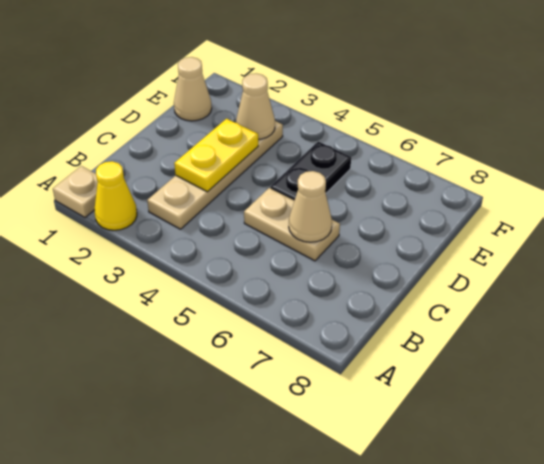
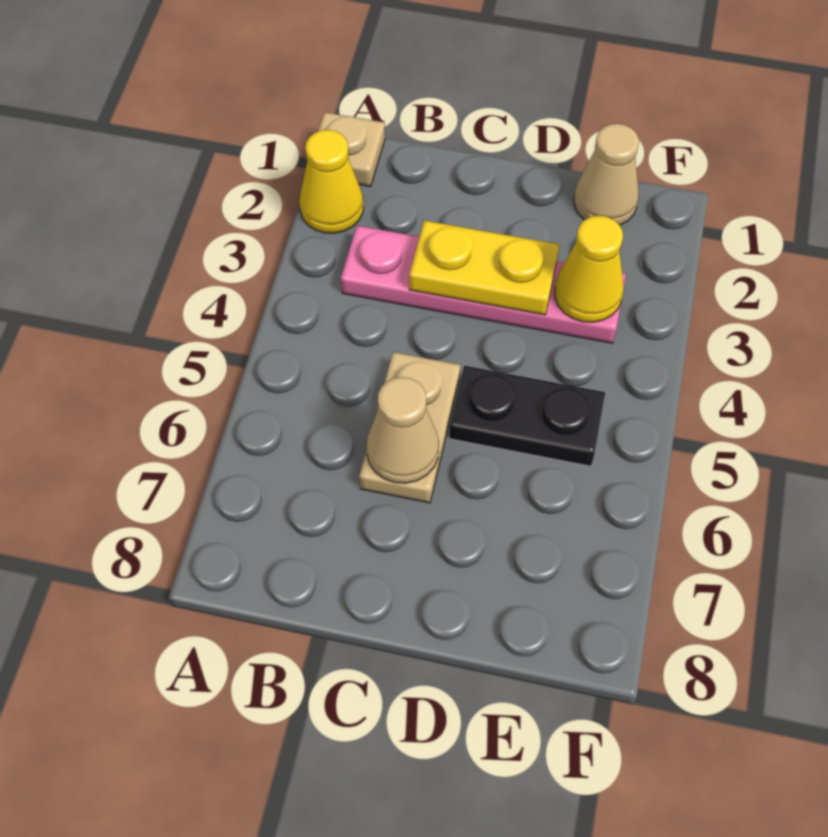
tan 1x4 plate [147,121,283,229] -> pink 1x4 plate [341,226,626,343]
tan 1x1 cone [236,73,275,140] -> yellow 1x1 cone [555,216,623,322]

